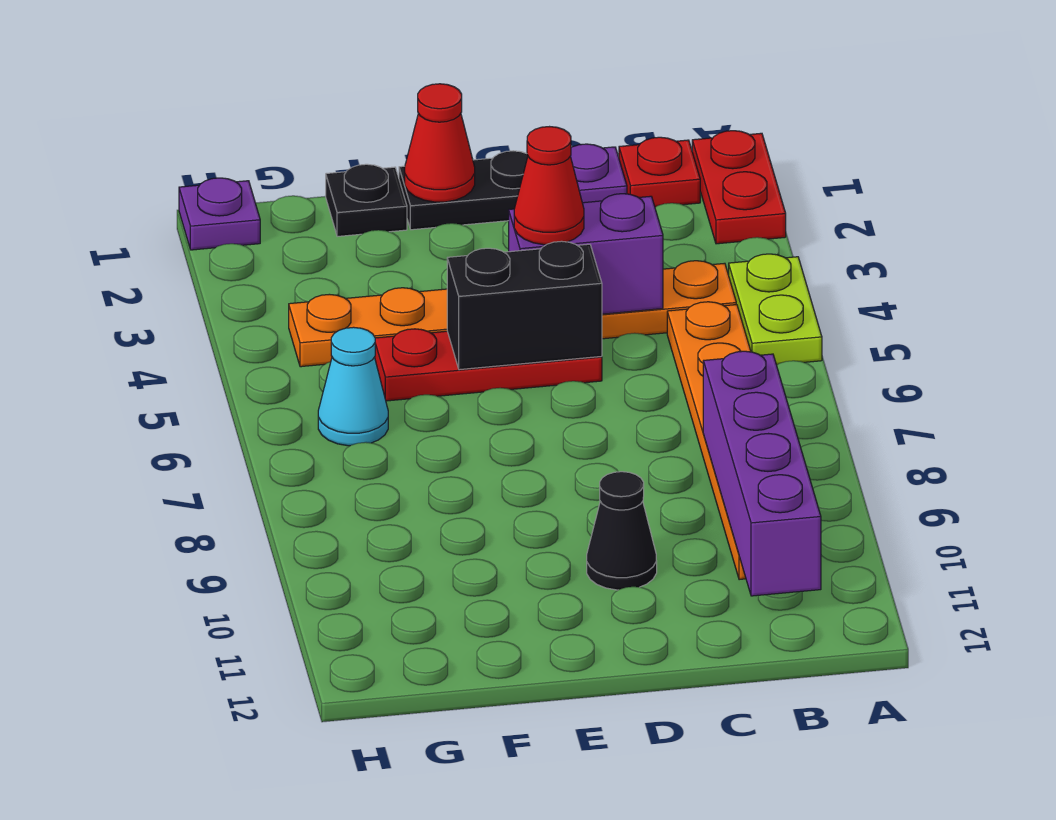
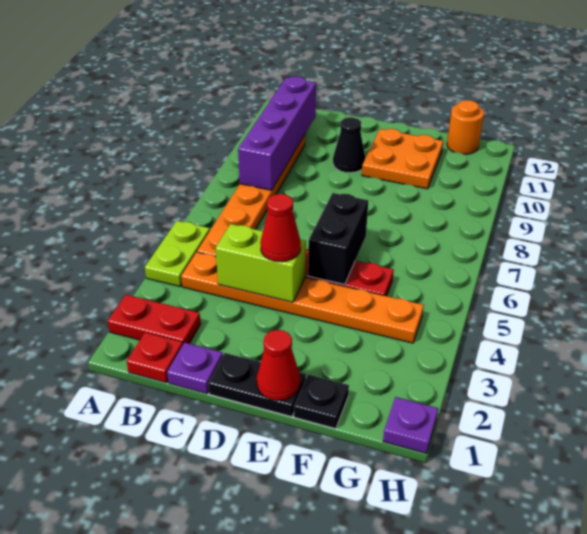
red 1x2 plate [692,131,786,244] -> red 1x2 plate turned to [108,295,201,344]
purple 1x2 brick [509,194,663,314] -> lime 1x2 brick [215,224,306,302]
black 1x2 brick [447,241,602,370] -> black 1x2 brick turned to [308,193,368,285]
none -> orange 2x2 plate [362,129,443,189]
cyan 1x1 cone [318,327,388,446] -> none
none -> orange 1x1 round brick [447,100,484,154]

